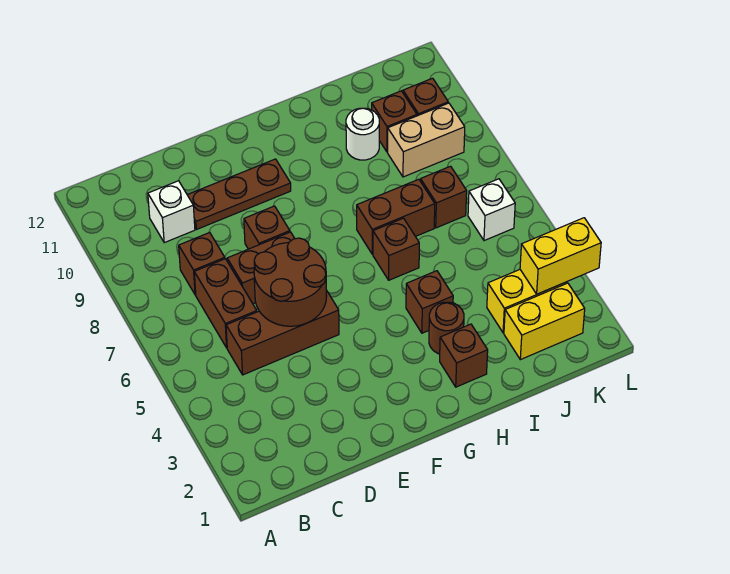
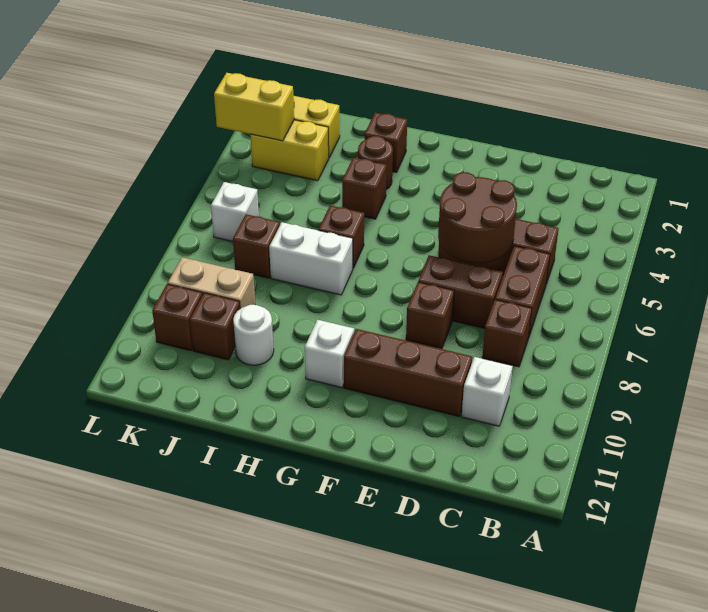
brown 1x3 plate [188,159,291,229] -> brown 1x3 brick [344,329,472,416]
none -> white 1x1 brick [305,320,354,388]
brown 1x2 brick [357,179,435,254] -> white 1x2 brick [269,222,353,295]

